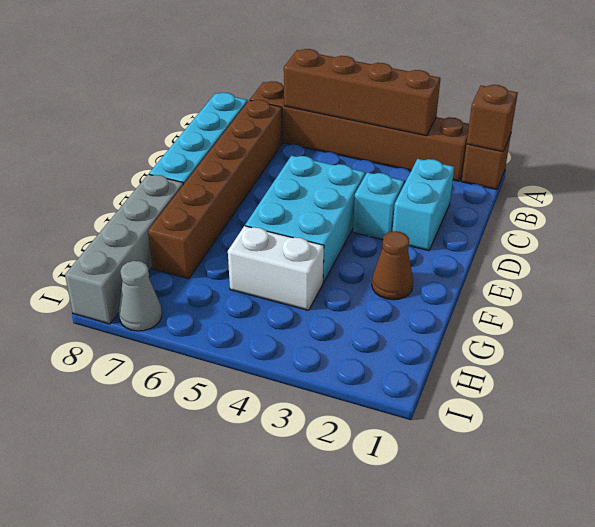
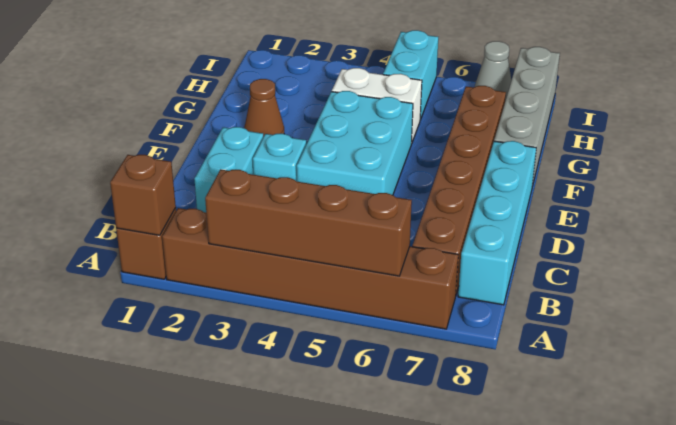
none -> cyan 1x2 brick [383,30,438,120]

